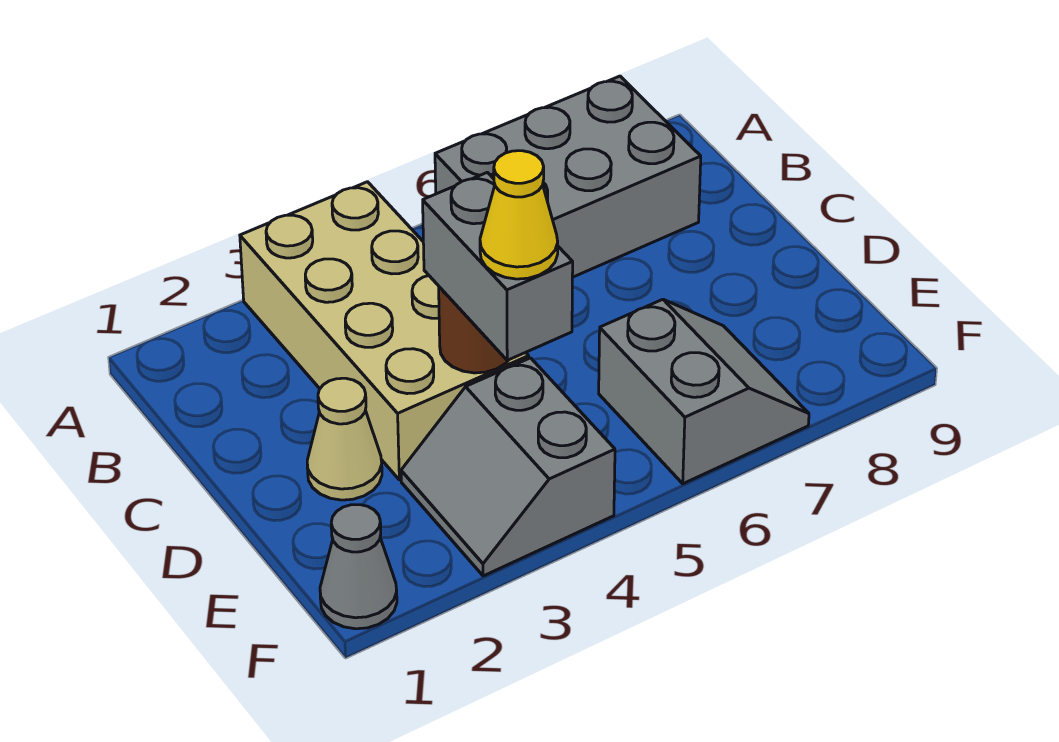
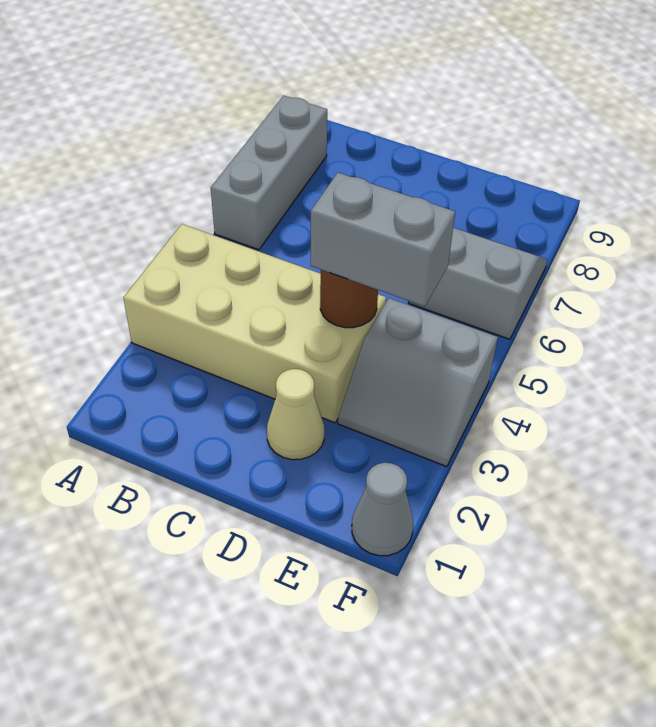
grey 2x3 brick [435,76,701,277] -> grey 1x3 brick [211,96,327,250]
yellow 1x1 cone [480,151,558,279] -> none

